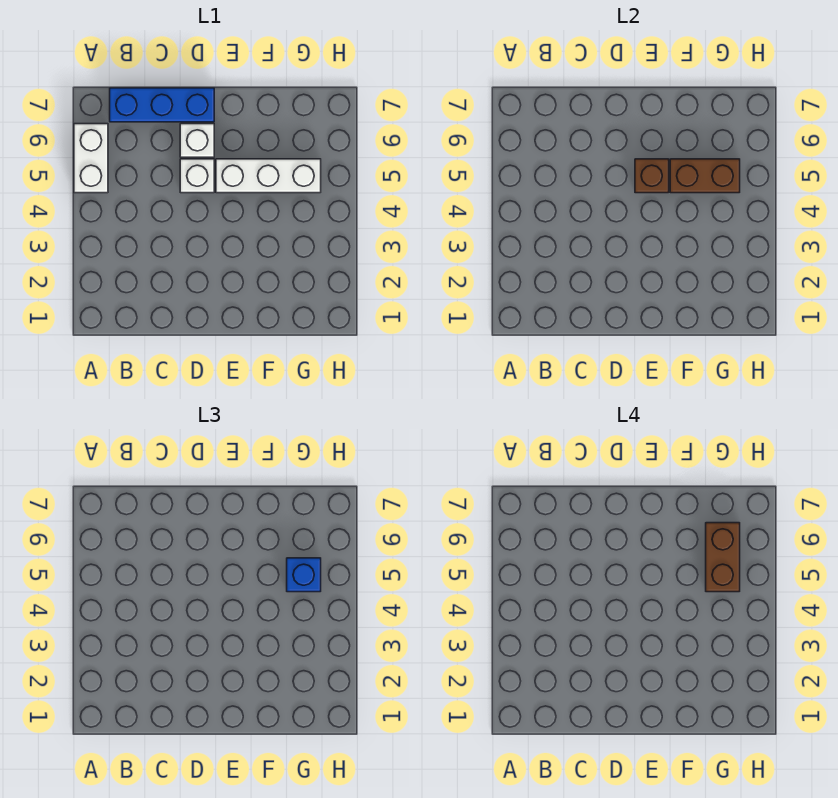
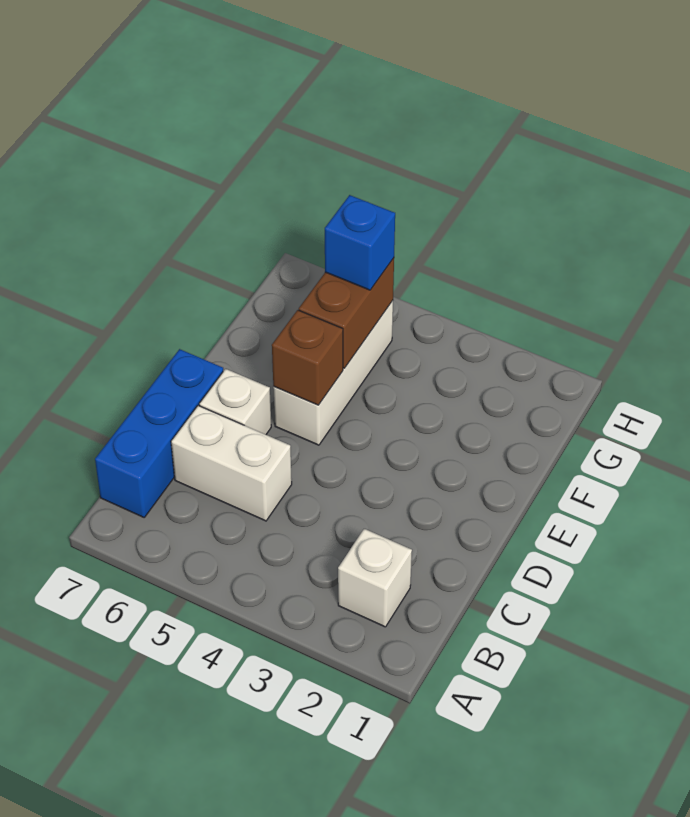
white 1x2 brick [74,124,108,193] -> white 1x2 brick moved to [171,406,292,521]
white 1x1 brick [180,159,214,193] -> white 1x1 brick moved to [338,529,412,627]
brown 1x2 brick [706,523,740,592] -> none

